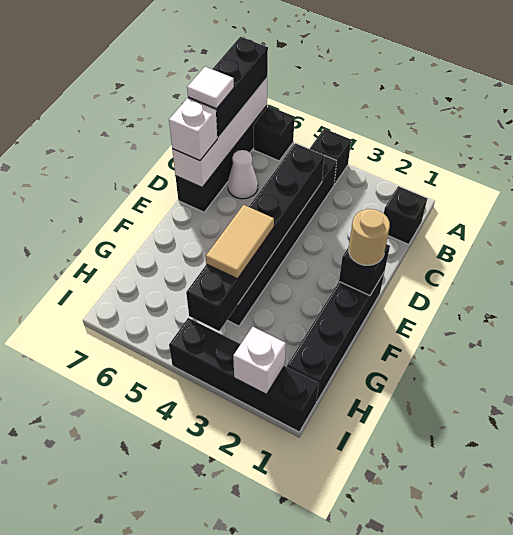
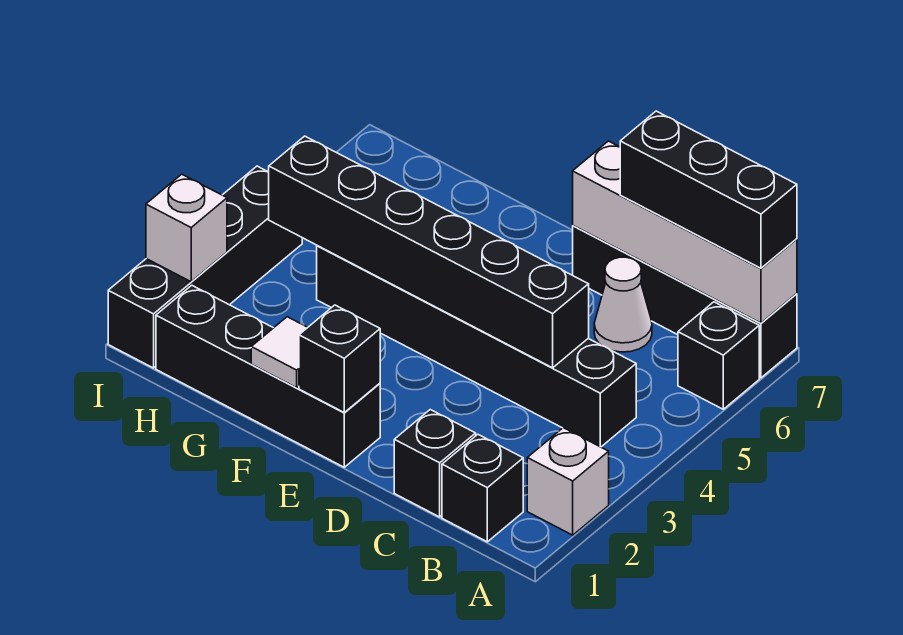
black 1x1 brick [310,129,351,184] -> black 1x1 brick moved to [394,410,476,517]
white 1x1 tile [187,67,234,109] -> white 1x1 tile moved to [251,317,308,388]
white 1x1 brick [169,98,217,161] -> white 1x1 brick moved to [527,428,609,535]
tan 1x1 round brick [349,209,390,265] -> none
tan 1x2 tile [206,205,274,279] -> none

